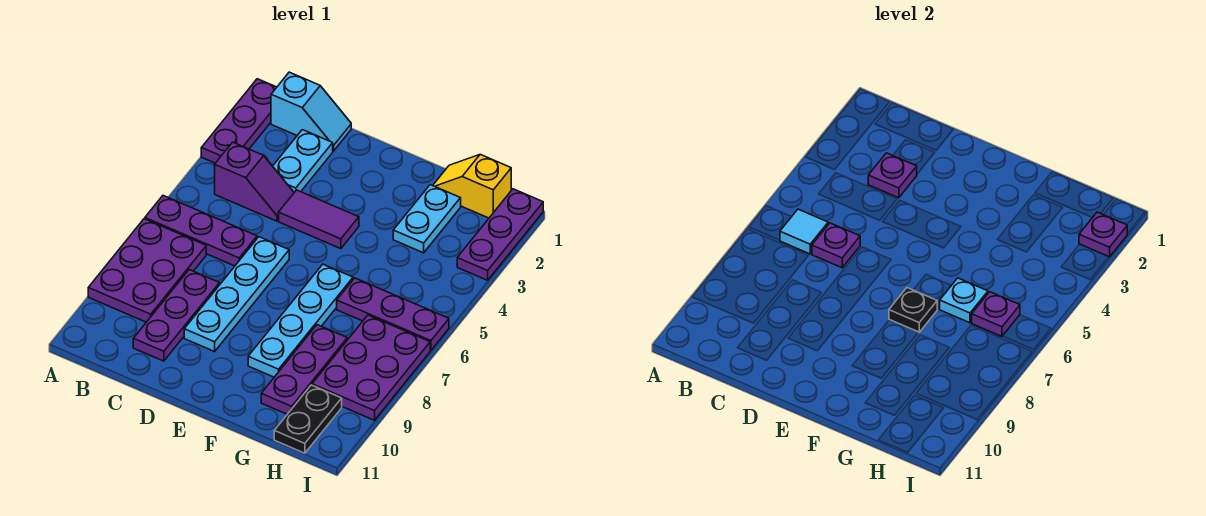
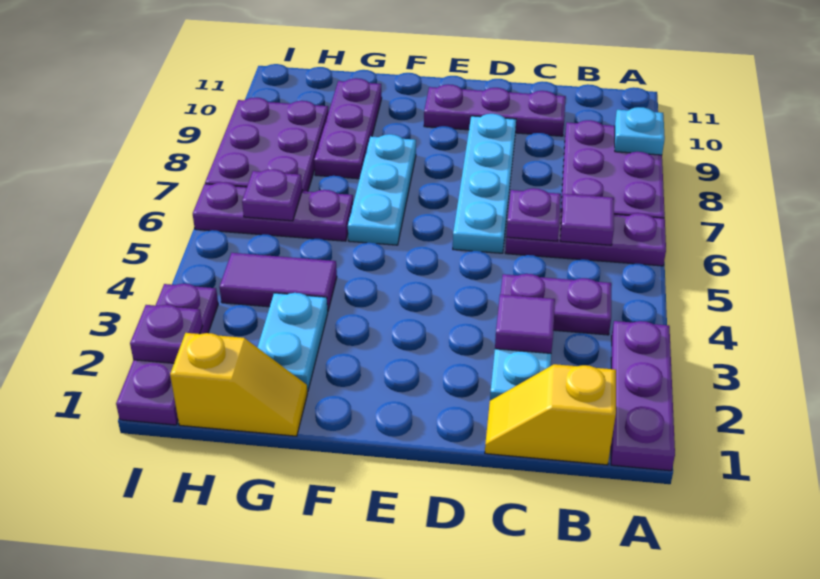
cyan 1x2 slope [271,72,351,151] -> yellow 1x2 slope [485,364,616,465]
purple 1x2 slope [215,142,294,221] -> purple 1x2 plate [501,274,611,335]
cyan 1x1 tile [780,209,828,254] -> purple 1x1 tile [560,194,614,245]
purple 1x1 plate [868,153,917,198] -> purple 1x1 tile [495,294,555,353]
purple 1x3 plate [133,270,220,361] -> purple 1x3 plate turned to [424,85,566,136]
purple 1x2 tile [279,190,359,249] -> purple 1x2 tile moved to [220,253,337,310]
cyan 1x4 plate [248,264,353,377] -> cyan 1x3 plate [348,134,416,245]
black 1x1 plate [889,288,937,332] -> none
cyan 1x1 plate [940,278,988,323] -> cyan 1x1 plate moved to [615,107,665,155]
black 1x2 plate [274,385,342,453] -> none

